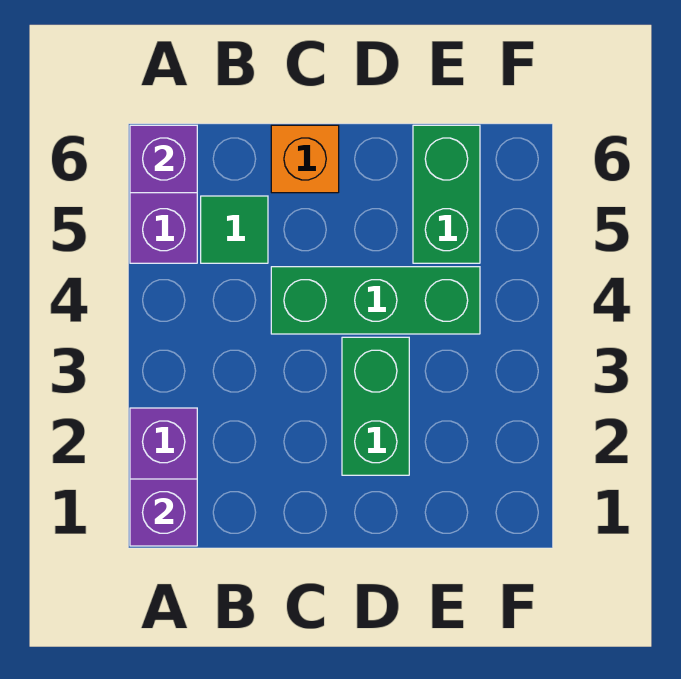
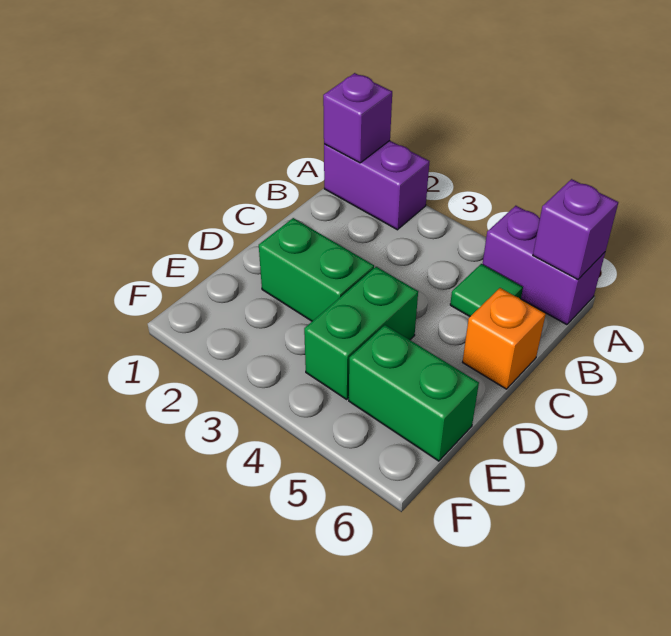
green 1x3 brick [271,267,480,334] -> green 1x2 brick [304,267,418,399]

